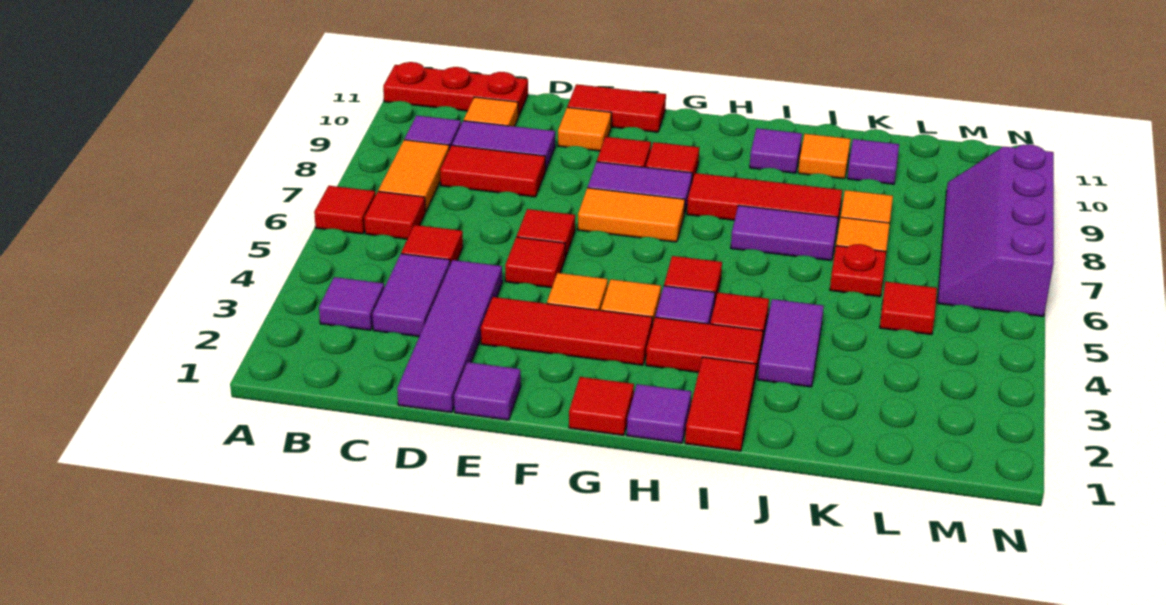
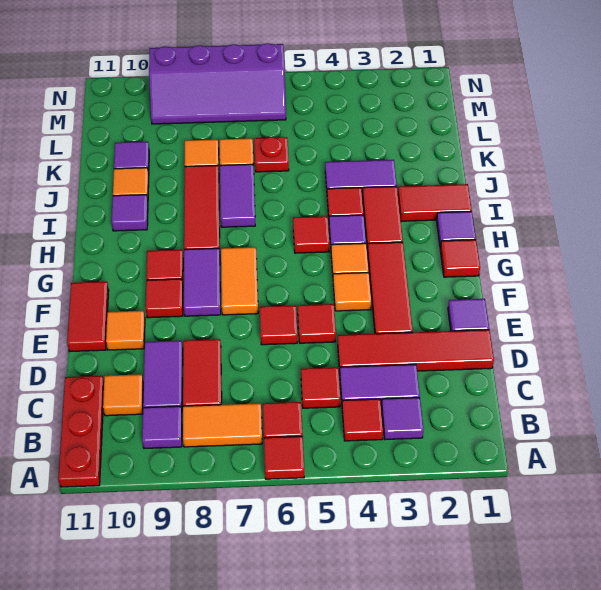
purple 1x4 tile [397,260,502,413] -> red 1x4 tile [338,330,494,371]
red 1x1 tile [880,282,937,335] -> red 1x1 tile moved to [342,399,383,441]

